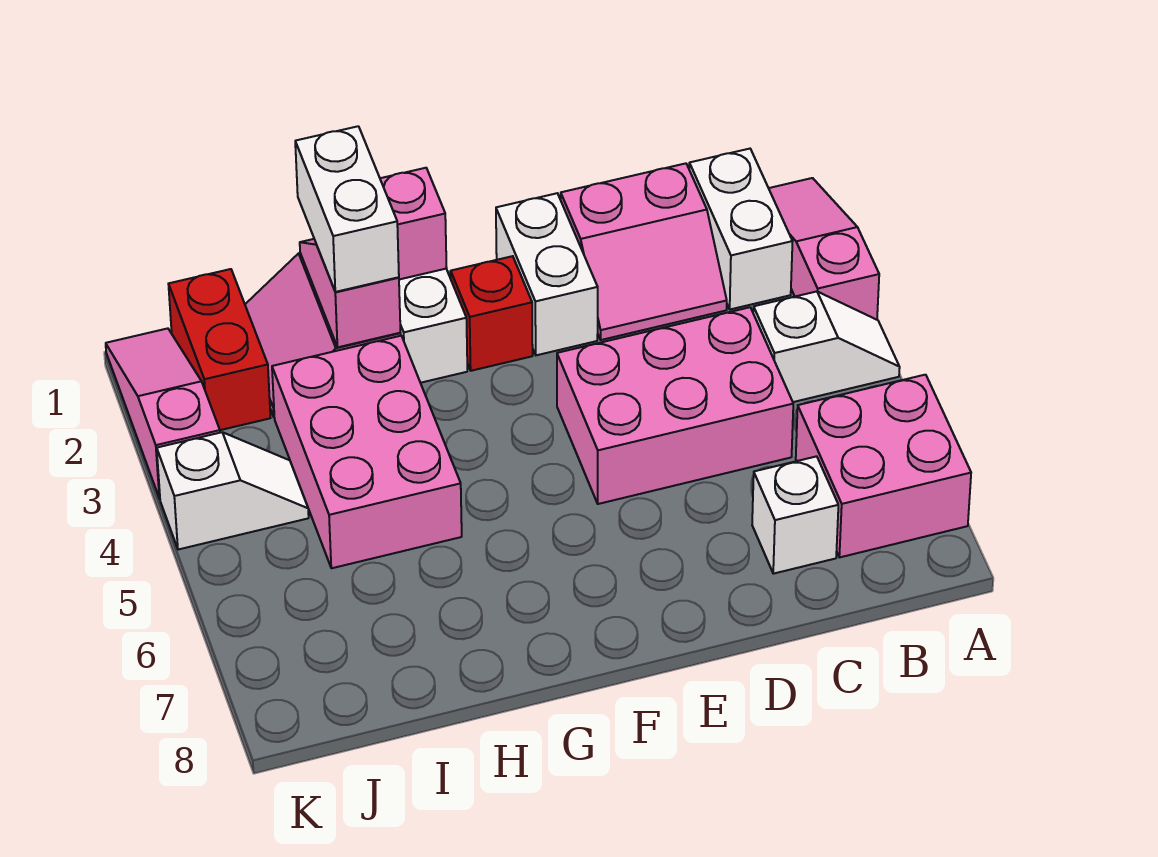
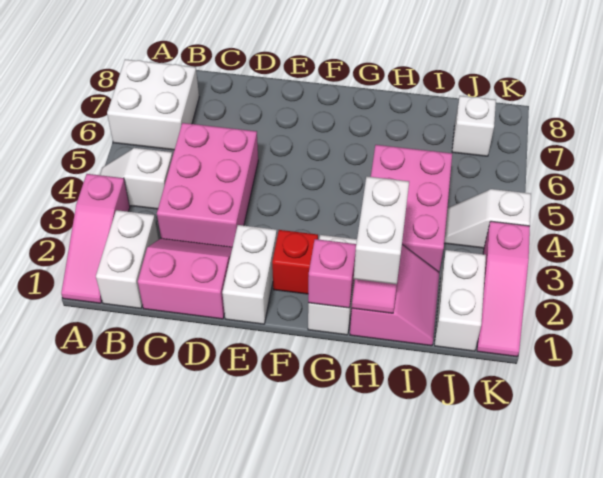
pink 2x2 brick [796,375,971,557] -> white 2x2 brick [107,59,199,150]
pink 2x3 brick [557,307,793,504] -> pink 2x3 brick turned to [157,123,258,247]
white 1x1 brick [752,456,838,574] -> white 1x1 brick moved to [452,96,496,156]
red 1x2 brick [169,269,271,430] -> white 1x2 brick [434,250,486,351]

